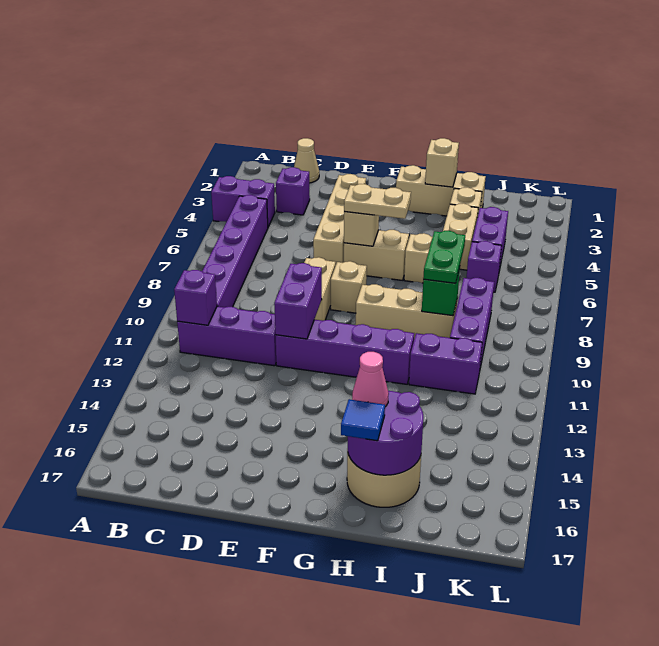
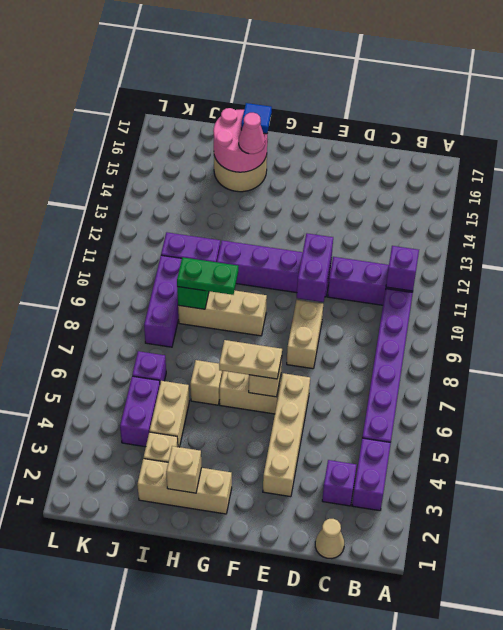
purple 1x2 brick [211,176,275,227] -> purple 1x2 brick turned to [352,438,391,511]
tan 1x1 brick [331,261,367,313] -> none
purple 2x2 round brick [348,391,423,475] -> pink 2x2 round brick [213,108,267,172]
green 1x2 plate [423,231,465,283] -> green 1x2 plate turned to [177,257,238,295]

